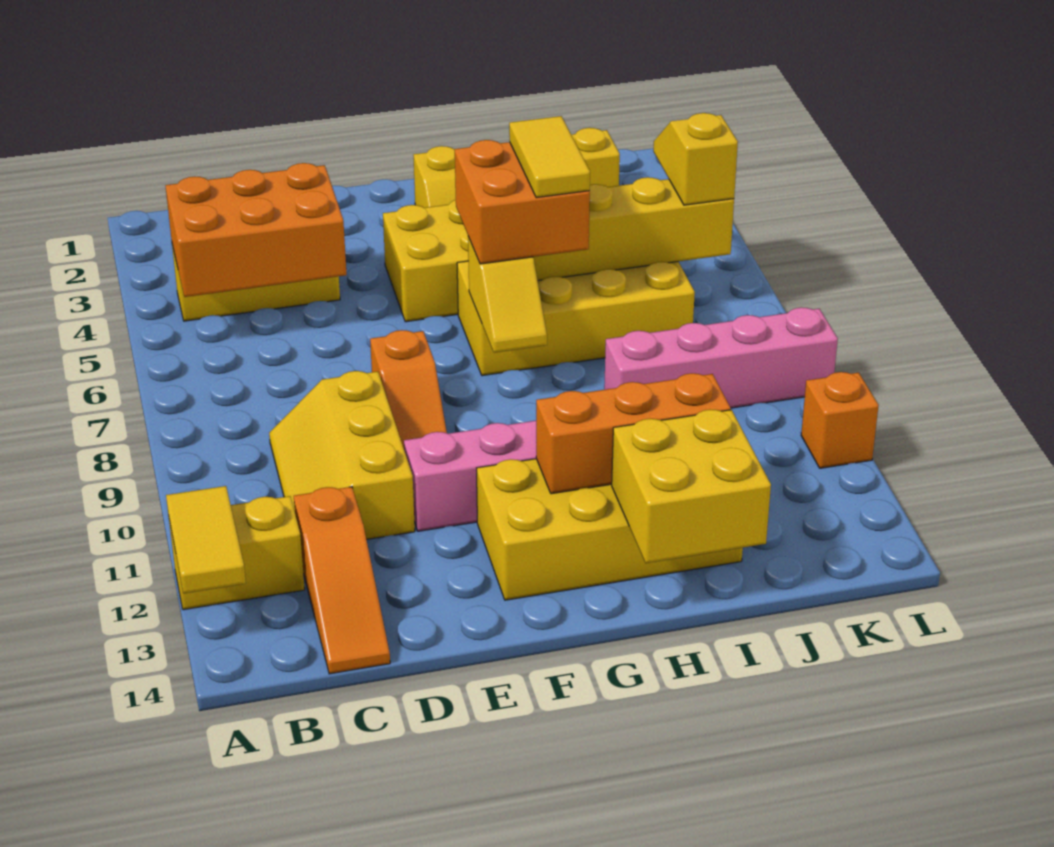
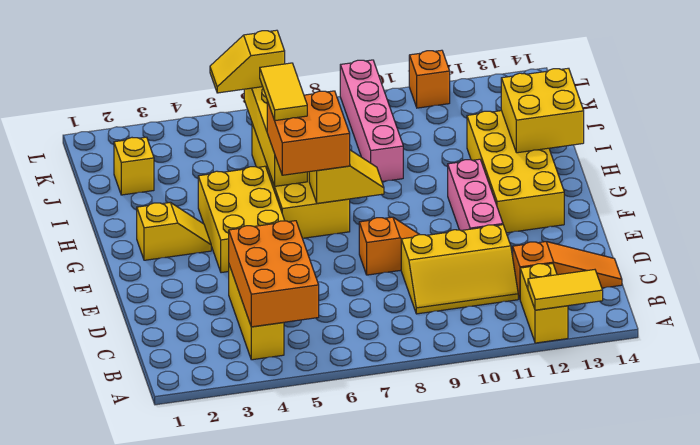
orange 1x3 brick [536,373,731,494] -> none
yellow 1x2 tile [509,116,590,198] -> yellow 1x2 tile turned to [260,63,307,121]

